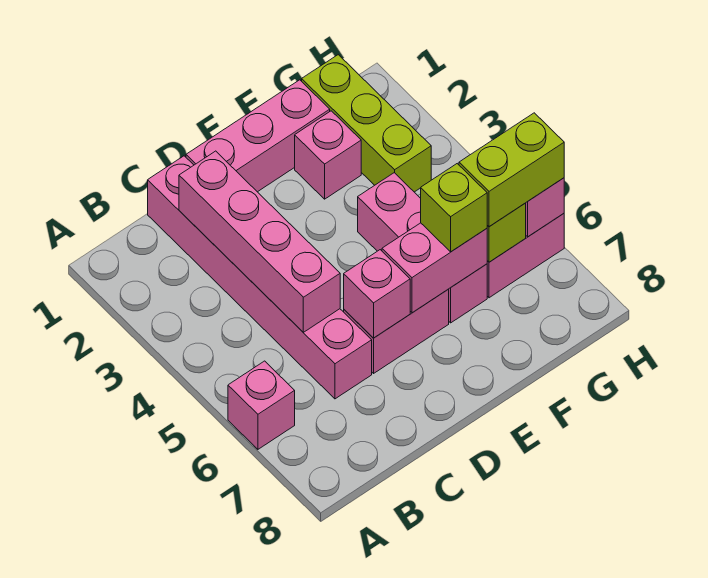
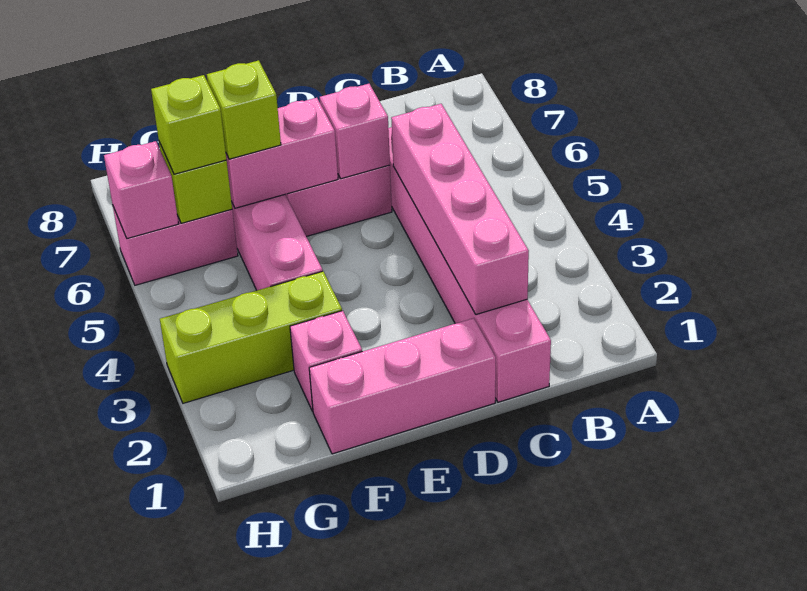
pink 1x1 brick [228,361,295,449] -> none
lime 1x3 brick [302,55,431,192] -> lime 1x3 brick turned to [160,271,342,403]
lime 1x2 brick [459,113,564,226] -> lime 1x1 brick [151,75,226,174]

